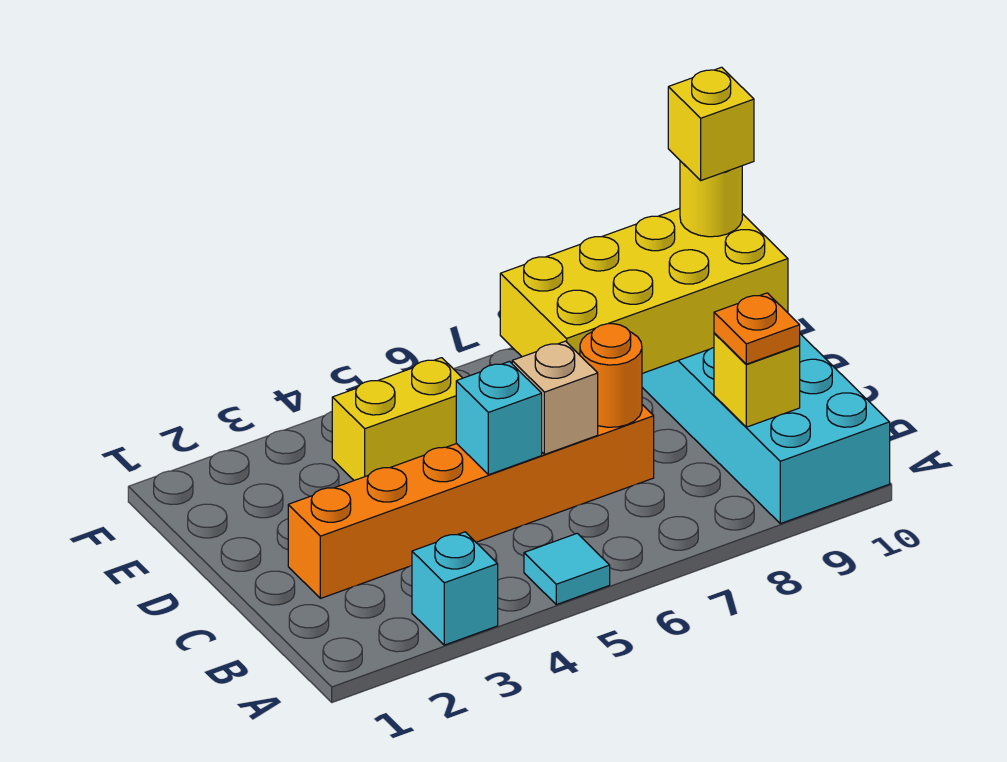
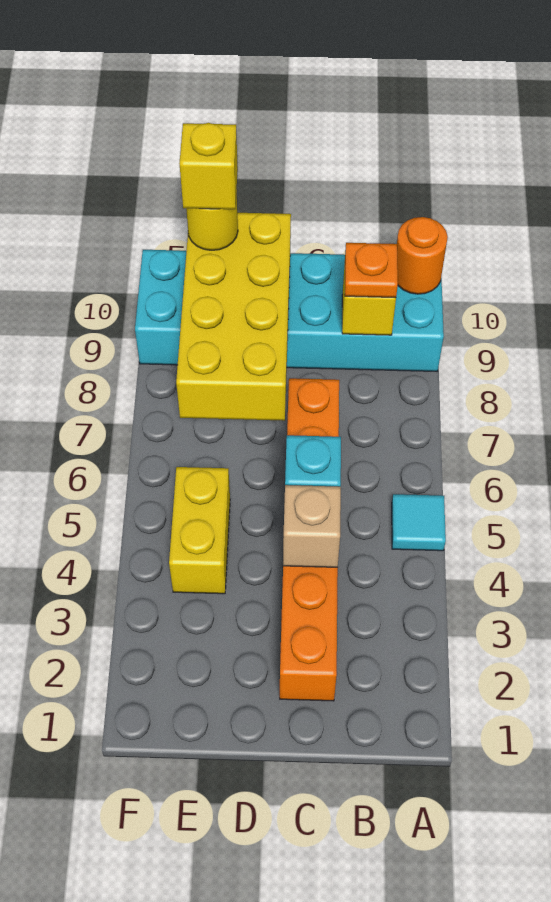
cyan 1x1 brick [412,532,498,645] -> none
tan 1x1 brick [512,341,598,454] -> tan 1x1 brick moved to [283,485,341,567]
orange 1x1 round brick [580,324,642,427] -> orange 1x1 round brick moved to [397,217,448,294]

